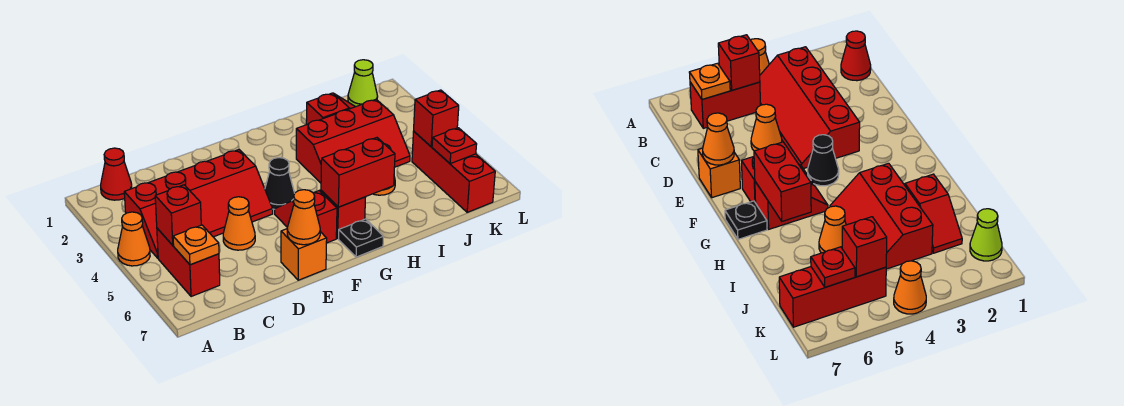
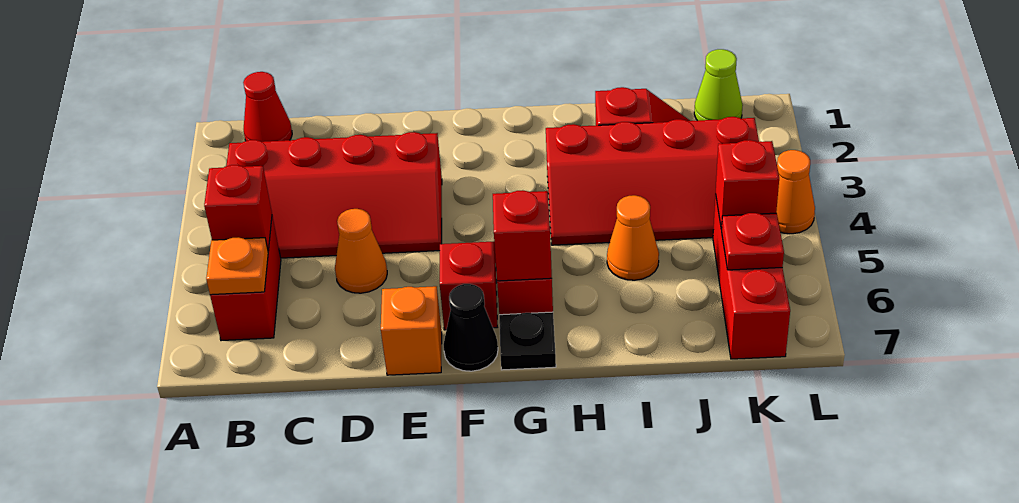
orange 1x1 cone [118,212,150,266] -> none
orange 1x1 cone [287,190,320,245] -> none
black 1x1 cone [265,158,295,209] -> black 1x1 cone moved to [443,284,498,371]
red 1x2 brick [321,138,395,207] -> red 1x1 brick [493,190,552,281]
red 2x3 slope [296,99,410,183] -> red 2x4 slope [546,117,759,245]

